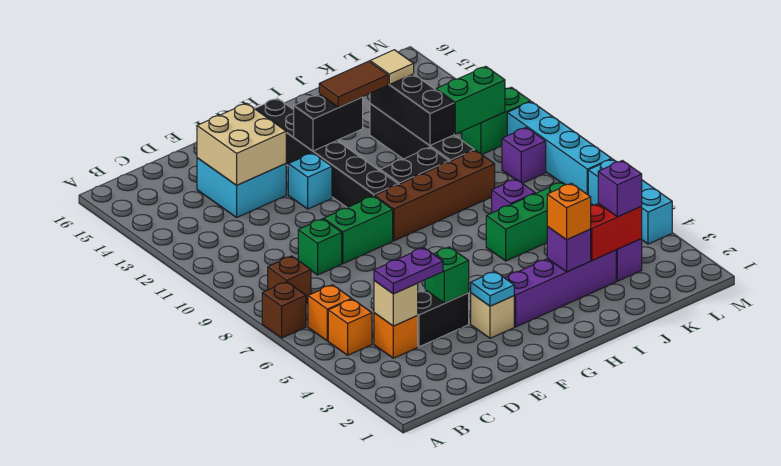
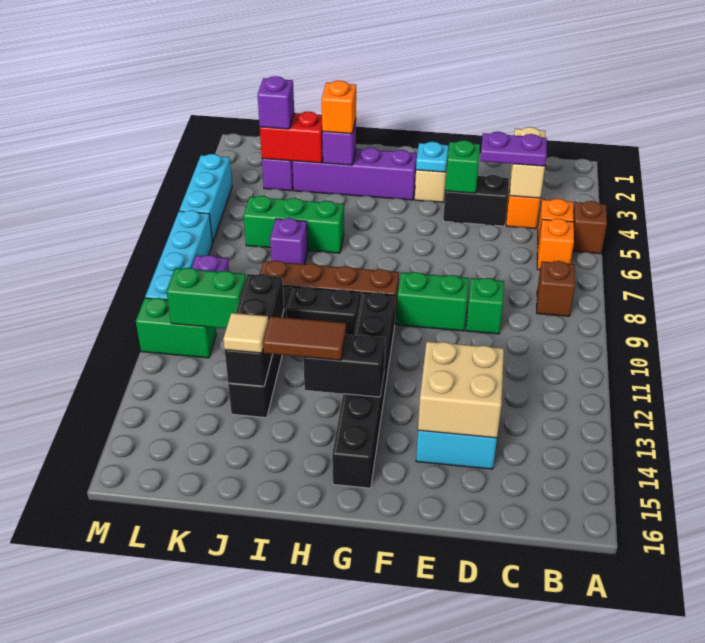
brown 1x1 brick [262,282,306,338] -> brown 1x1 brick moved to [573,201,607,254]
tan 1x1 brick [374,281,418,326] -> tan 1x2 brick [510,127,545,198]
cyan 1x1 brick [288,153,332,209] -> none

